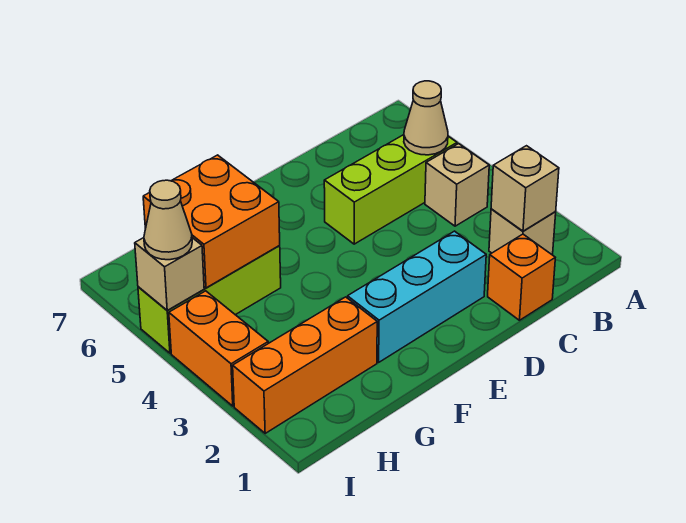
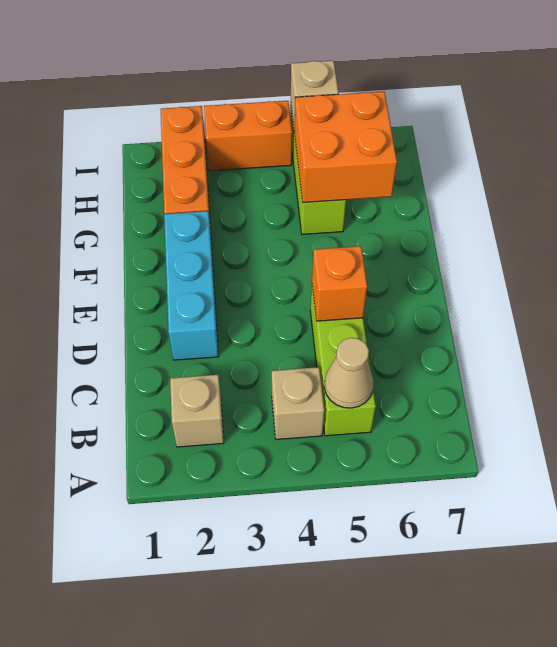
tan 1x1 brick [491,146,559,231] -> none
orange 1x1 brick [488,234,555,320] -> orange 1x1 brick moved to [312,246,367,321]
tan 1x1 cone [144,180,192,260] -> none

